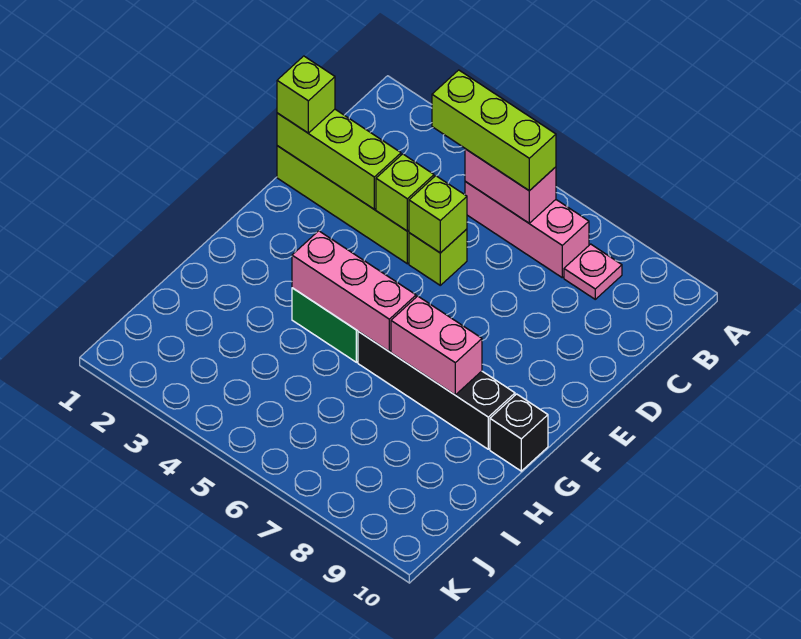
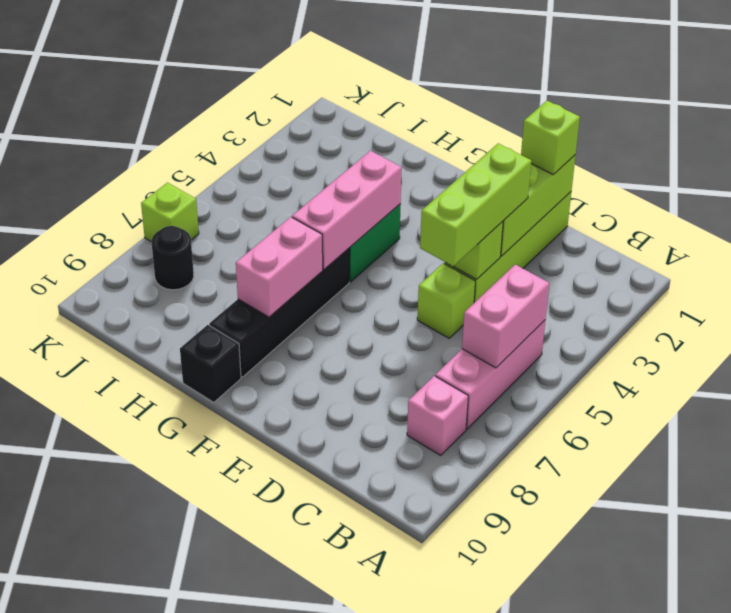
lime 1x3 brick [432,70,556,191] -> lime 1x3 brick moved to [420,143,531,266]
pink 1x1 plate [564,244,622,299] -> pink 1x1 brick [407,376,468,455]
lime 1x1 brick [409,176,467,253] -> lime 1x1 brick moved to [141,183,199,242]
none -> black 1x1 round brick [151,226,194,290]

